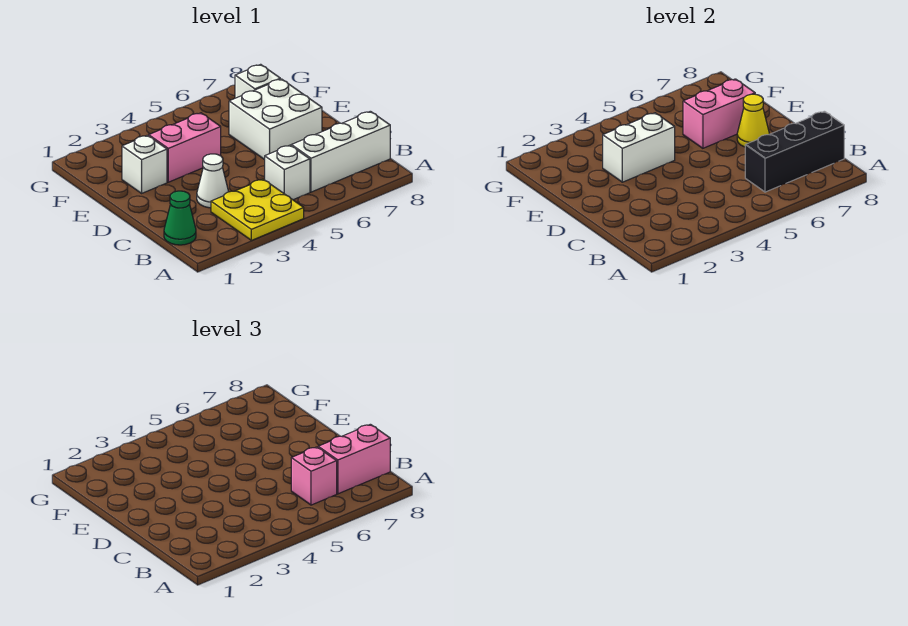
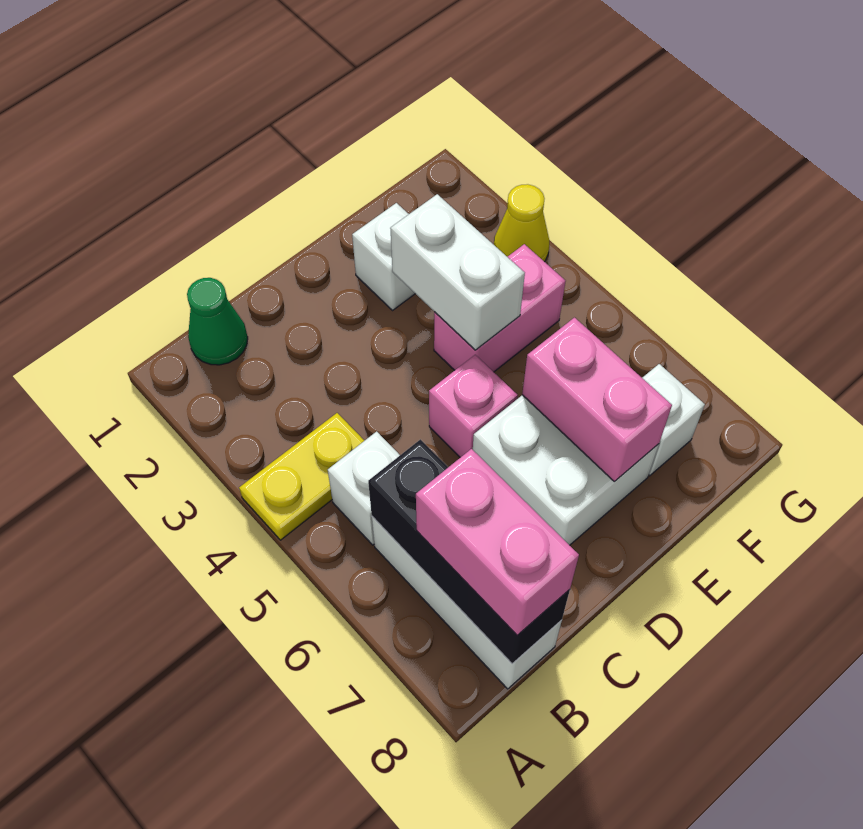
yellow 2x2 plate [211,179,304,240] -> yellow 1x2 plate [239,413,364,540]
pink 1x1 brick [291,447,337,505] -> pink 1x1 brick moved to [429,355,518,457]
white 1x1 cone [197,154,229,208] -> none
yellow 1x1 cone [737,94,769,147] -> yellow 1x1 cone moved to [494,184,549,262]
pink 1x2 brick [149,113,221,182] -> pink 1x2 brick turned to [434,244,566,372]

